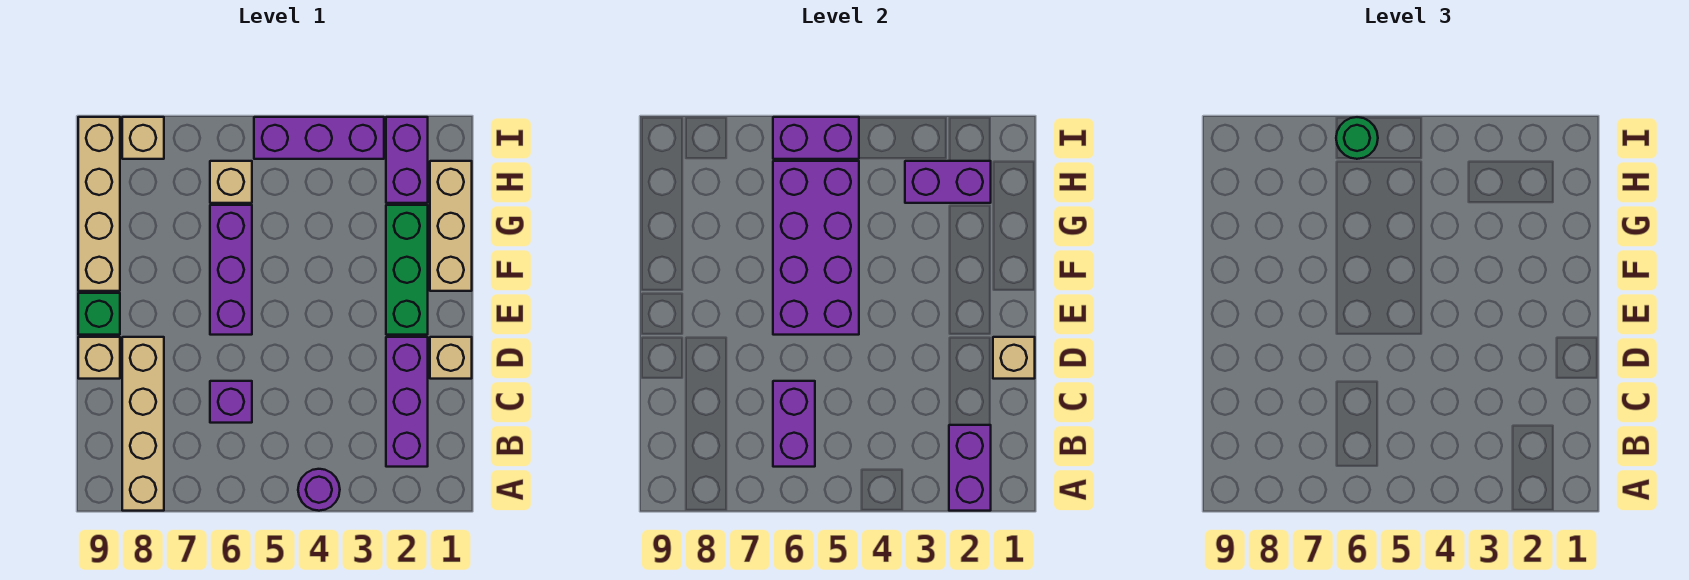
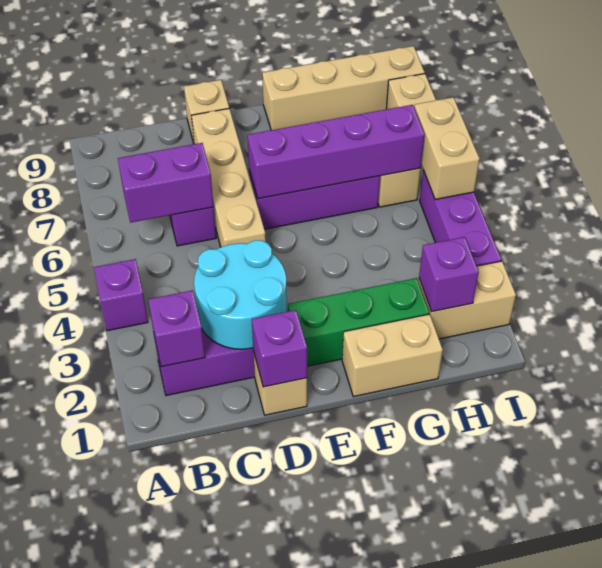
purple 1x2 brick [949,425,991,511] -> purple 1x1 brick [148,290,205,367]
purple 1x1 round brick [298,469,340,511] -> purple 1x1 brick [94,259,148,331]
tan 1x4 brick [122,337,164,511] -> tan 1x4 brick turned to [191,108,266,247]
none -> cyan 2x2 round brick [194,240,287,349]
tan 1x1 brick [993,337,1035,379] -> purple 1x1 brick [252,310,307,387]
purple 2x4 brick [773,161,859,335] -> purple 1x4 brick [247,105,424,199]
green 1x1 brick [78,293,120,335] -> none
tan 1x3 brick [430,161,472,291] -> tan 1x2 brick [342,314,443,397]
purple 1x2 brick [386,117,428,203] -> tan 1x2 brick [418,261,516,339]
purple 1x2 brick [905,161,991,203] -> purple 1x1 brick [419,237,479,312]
purple 1x2 brick [773,117,859,159] -> tan 1x2 brick [414,97,480,200]
green 1x1 round brick [1336,117,1378,159] -> none

